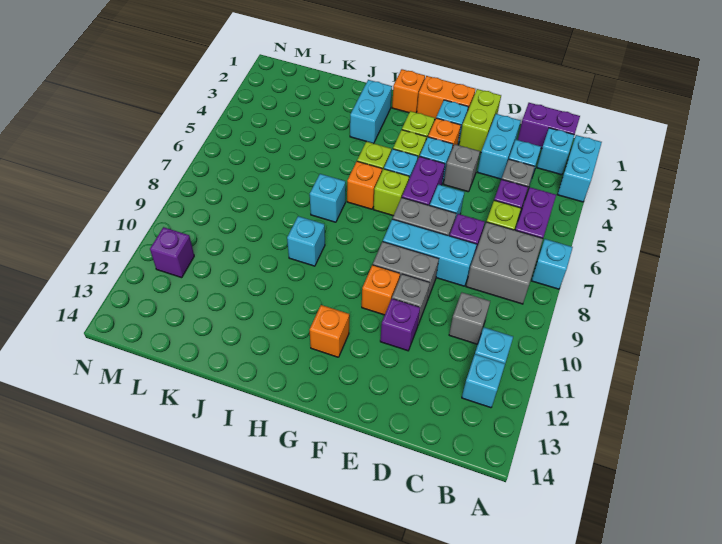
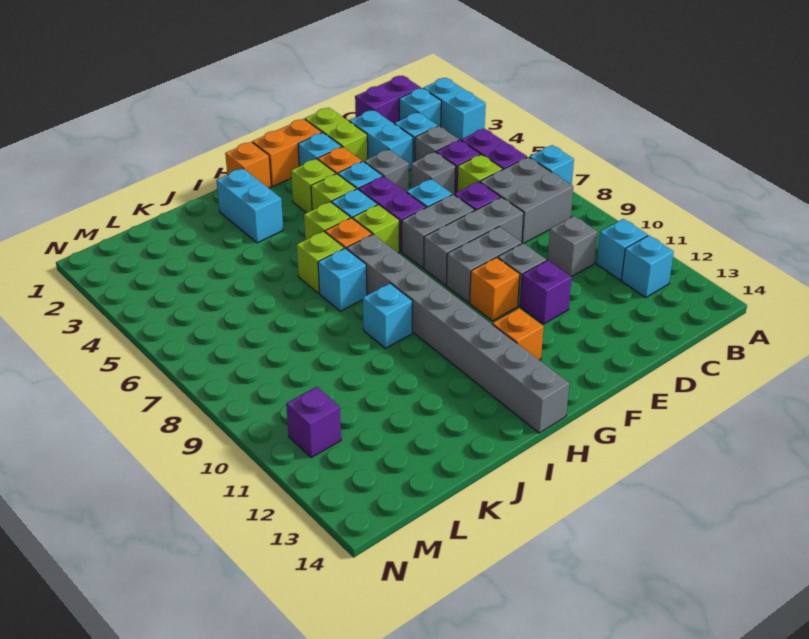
none -> grey 1x1 brick [411,152,456,195]
cyan 1x3 brick [383,219,477,286] -> grey 1x3 brick [424,197,524,285]
none -> grey 1x8 brick [347,234,569,433]
none -> lime 1x1 brick [297,231,344,293]

